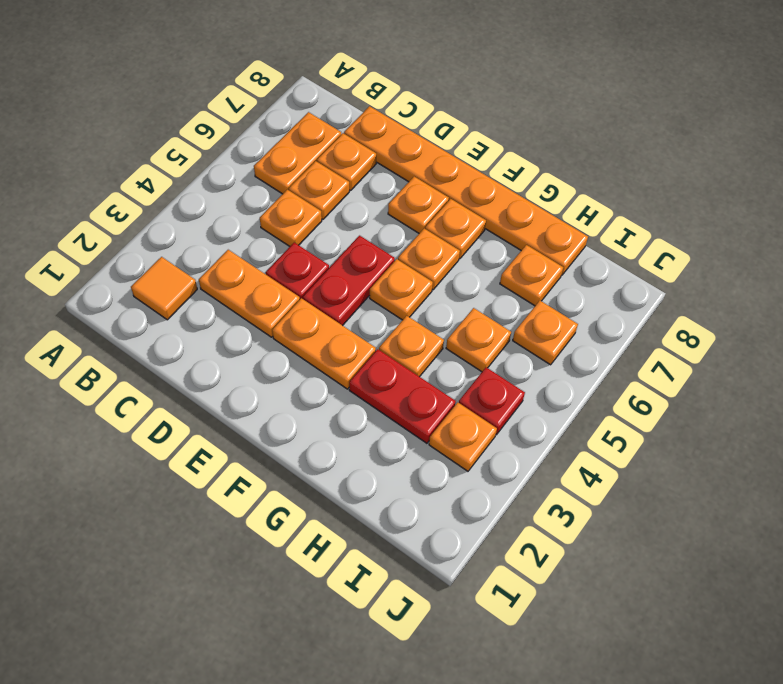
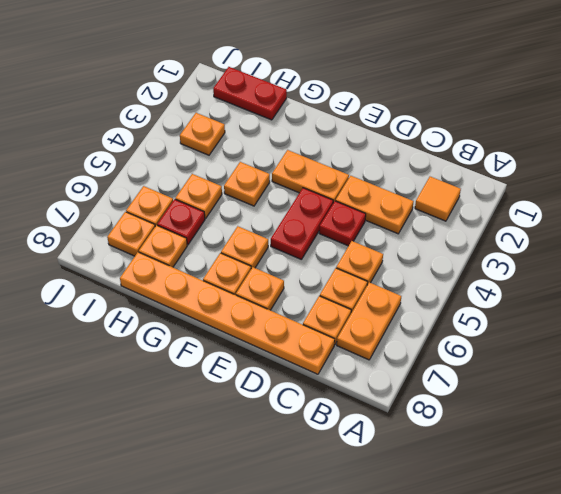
orange 1x1 plate [370,259,433,320] -> orange 1x1 plate moved to [107,212,155,256]
red 1x2 plate [349,349,456,443] -> red 1x2 plate moved to [213,67,287,120]
red 1x1 plate [459,367,525,435] -> red 1x1 plate moved to [157,199,205,245]

